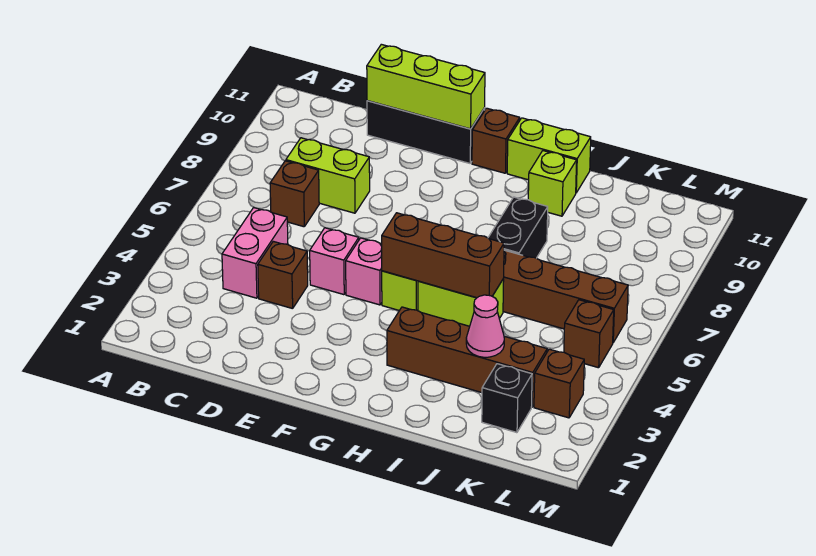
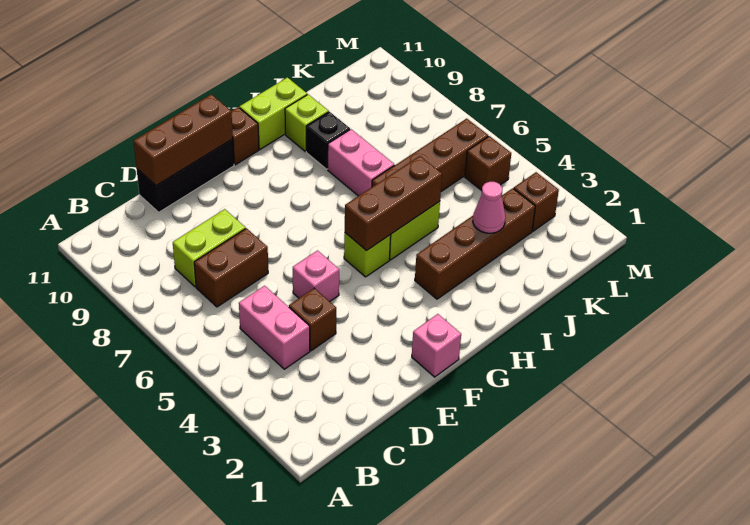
brown 1x1 brick [270,161,319,227] -> brown 1x2 brick [194,228,268,307]
lime 1x3 brick [367,44,485,129] -> brown 1x3 brick [134,94,233,186]
pink 1x1 brick [346,238,382,305] -> pink 1x1 brick moved to [412,314,461,377]
black 1x2 brick [488,197,548,258] -> pink 1x2 brick [328,129,394,196]
black 1x1 brick [482,364,532,433] -> black 1x1 brick moved to [306,112,350,169]

